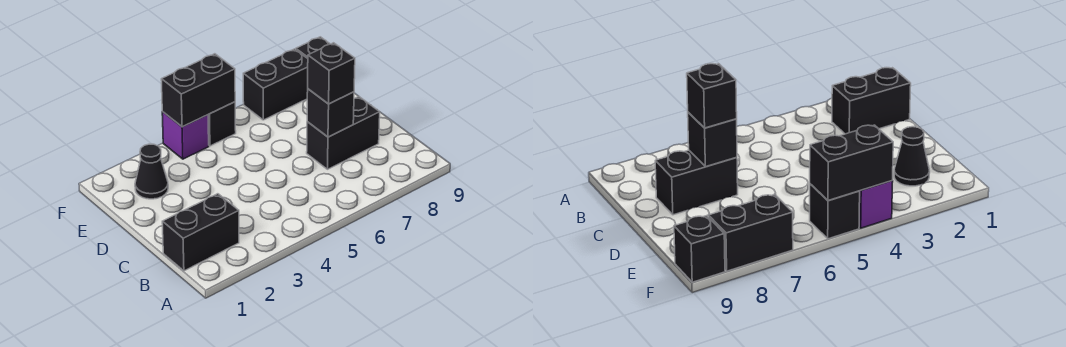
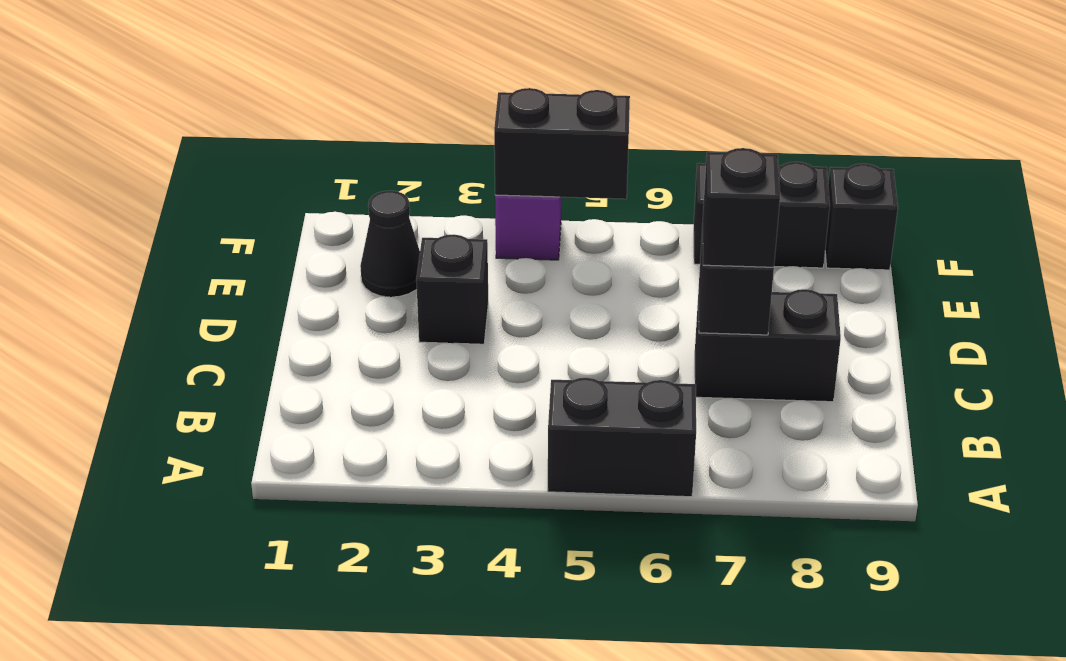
black 1x2 brick [162,194,239,271] -> black 1x2 brick moved to [548,378,696,497]
black 1x1 brick [208,102,236,146] -> black 1x1 brick moved to [416,234,488,344]

